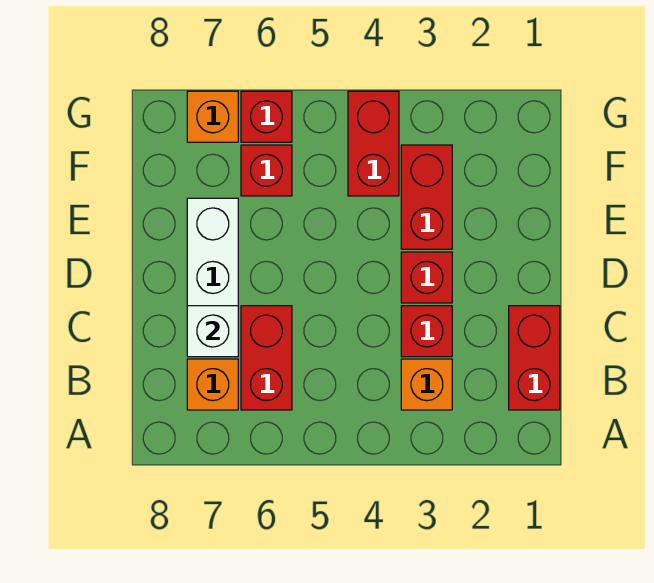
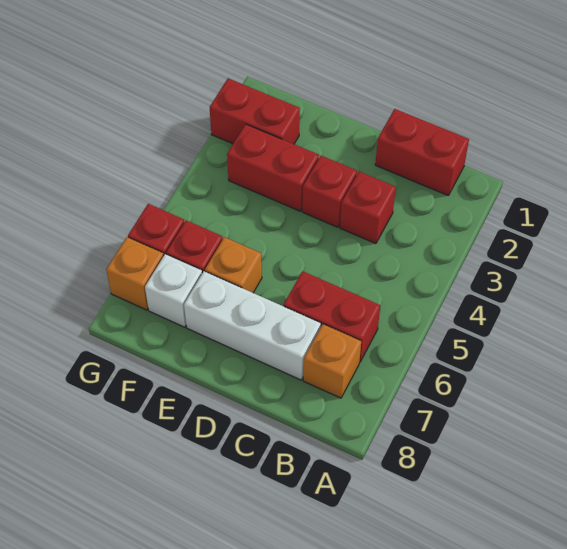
orange 1x1 brick [401,359,452,410] -> orange 1x1 brick moved to [205,237,262,293]
white 1x1 brick [187,306,238,357] -> white 1x1 brick moved to [145,254,202,327]
red 1x2 brick [348,91,399,196] -> red 1x2 brick moved to [210,78,300,144]

